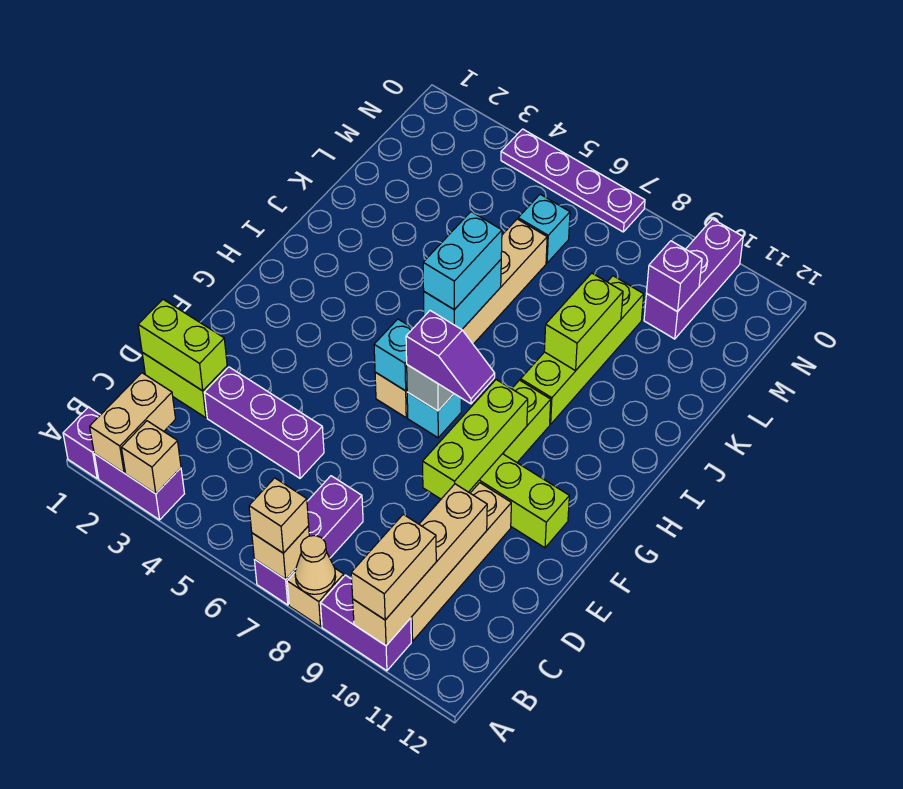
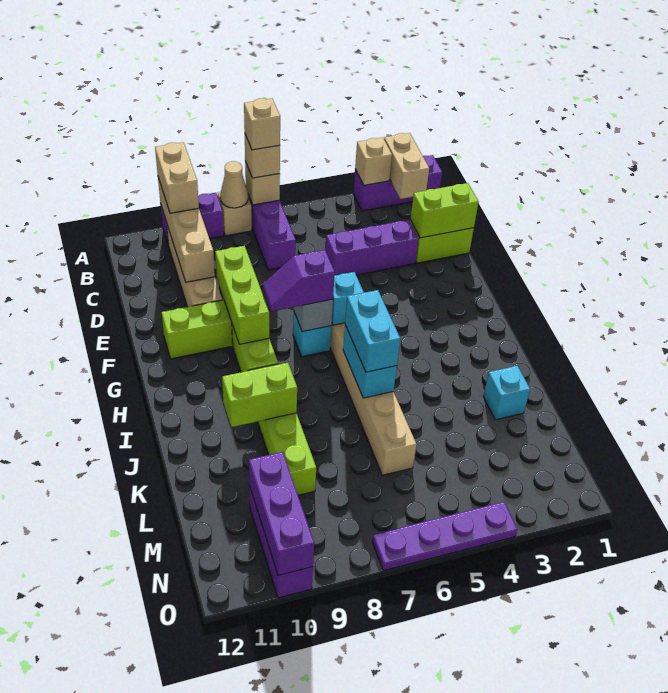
none -> tan 1x1 brick [244,98,280,150]
lime 1x2 brick [544,273,623,371] -> lime 1x2 brick turned to [222,363,297,427]
cyan 1x1 brick [518,194,570,263] -> cyan 1x1 brick moved to [483,366,530,420]
purple 1x1 brick [647,241,702,312] -> purple 1x3 brick [249,452,314,575]

